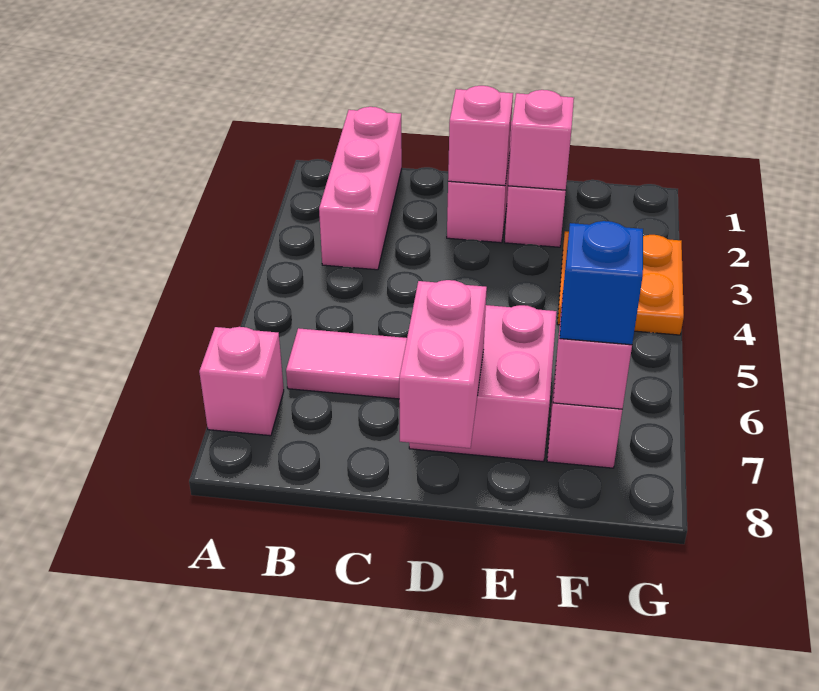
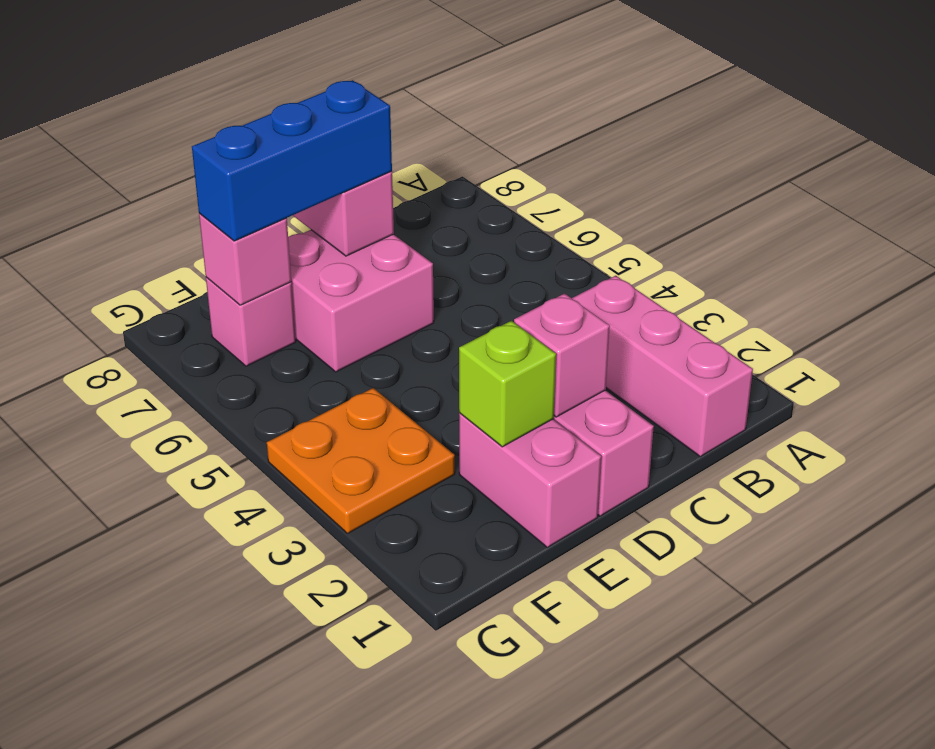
pink 1x1 brick [199,327,284,436] -> none
pink 1x2 tile [286,328,407,399] -> none
pink 1x1 brick [508,90,574,190] -> lime 1x1 brick [459,321,556,447]
blue 1x1 brick [560,221,643,345] -> blue 1x3 brick [192,80,392,241]

